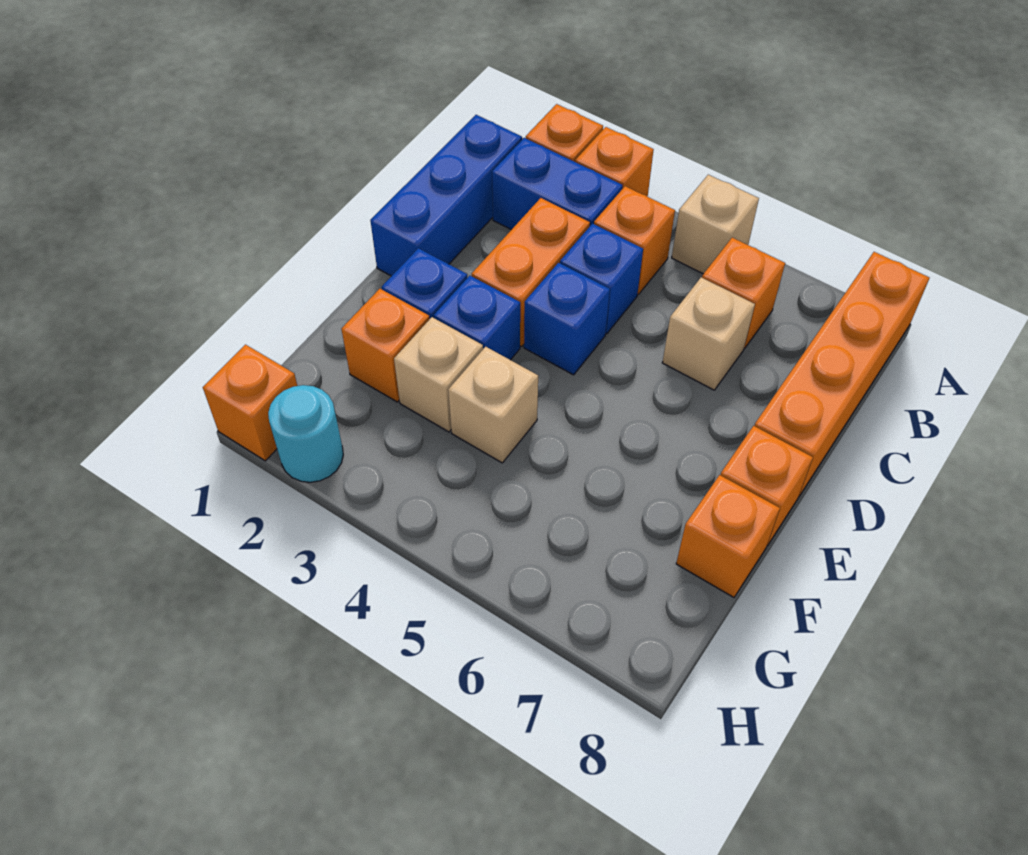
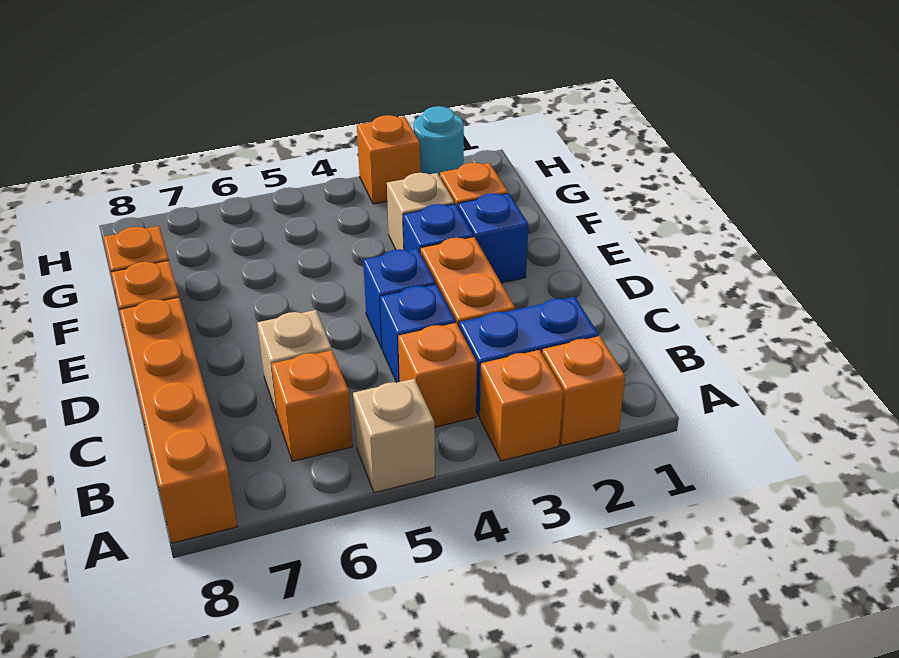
blue 1x3 brick [370,115,522,276] -> none
tan 1x1 brick [448,347,538,463] -> none
orange 1x1 brick [203,345,297,461] -> orange 1x1 brick moved to [357,115,420,204]

